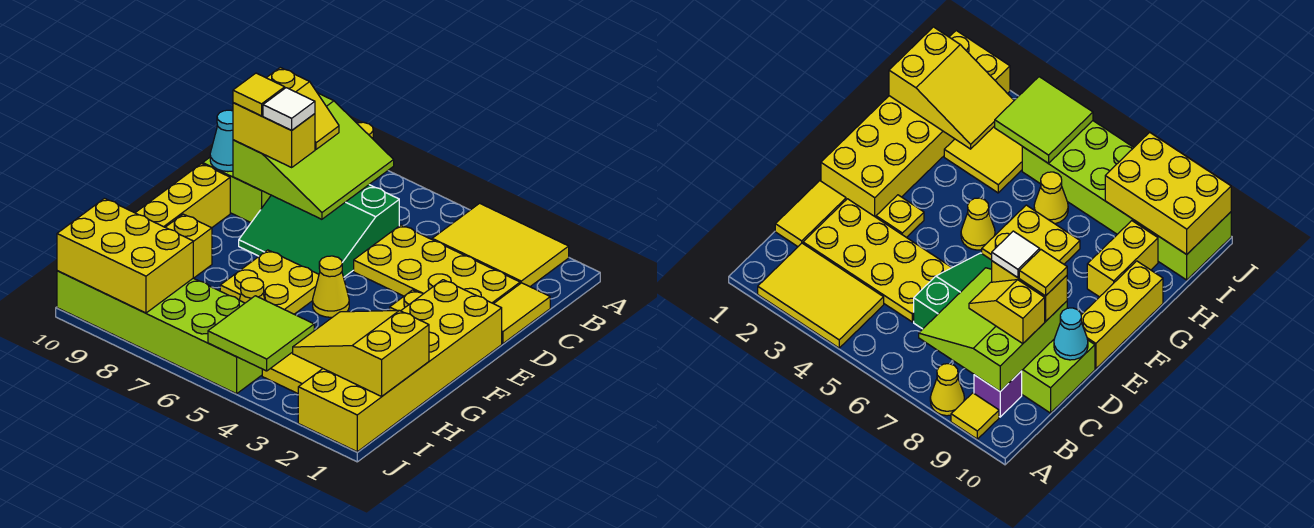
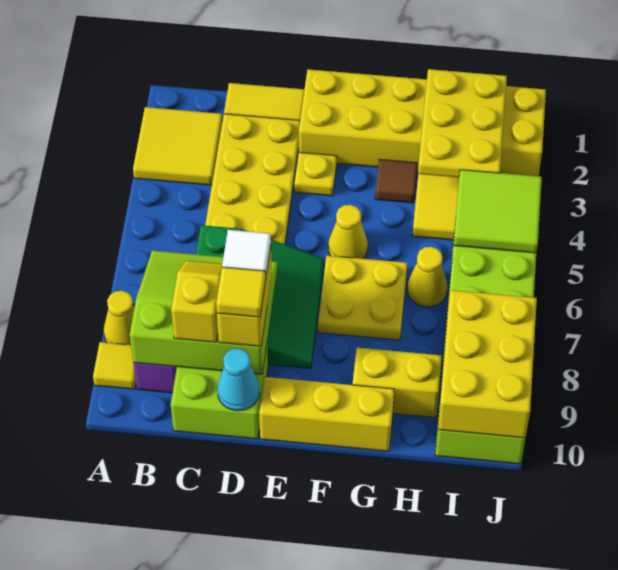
yellow 2x3 tile [432,203,569,287] -> yellow 2x2 tile [133,107,222,185]
none -> brown 1x1 tile [375,159,417,203]
yellow 2x3 slope [293,310,429,396] -> yellow 2x3 plate [418,69,507,178]

